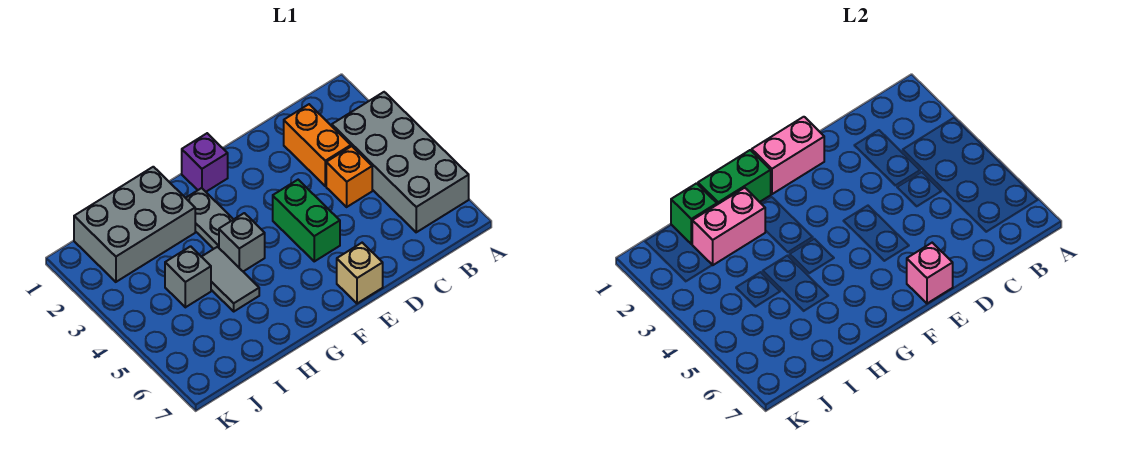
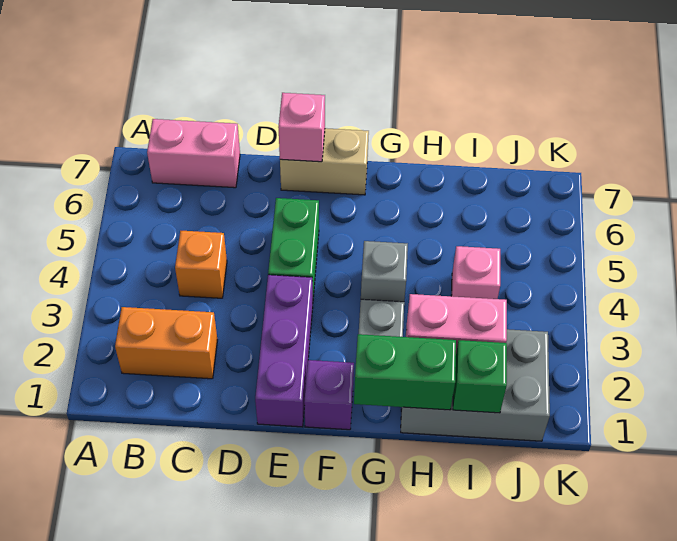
grey 2x4 brick [332,92,469,232] -> none
orange 1x2 brick [284,104,351,186] -> orange 1x2 brick turned to [115,307,217,379]
none -> purple 1x3 brick [255,275,313,427]
pink 1x2 brick [752,117,824,194] -> pink 1x2 brick moved to [147,119,240,188]
tan 1x1 brick [337,243,383,303] -> tan 1x2 brick [280,128,369,195]
grey 1x2 tile [202,247,259,311] -> none
grey 1x1 brick [165,246,211,307] -> pink 1x1 brick [451,246,500,299]

